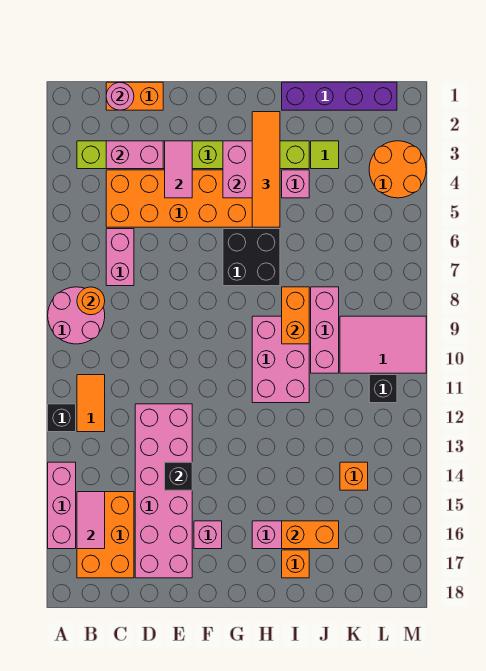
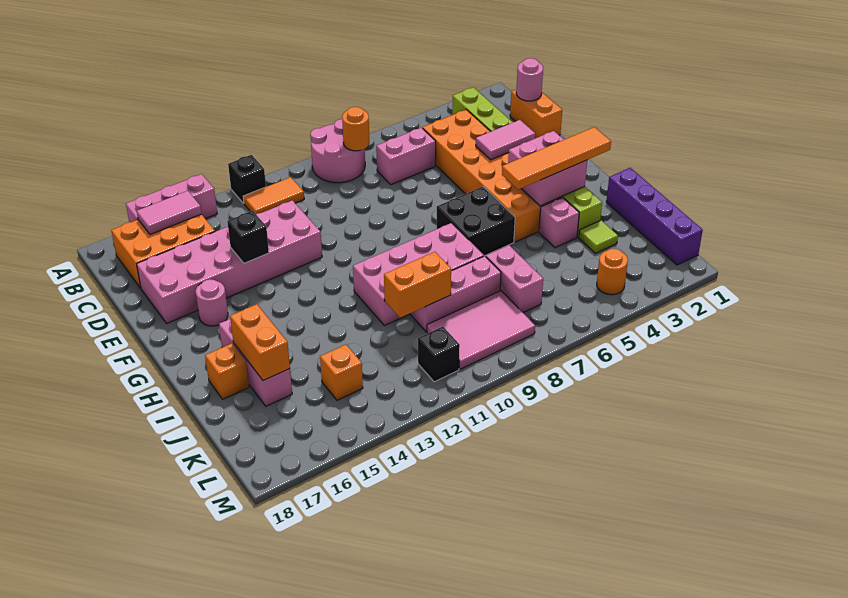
pink 1x2 brick [106,141,163,169] -> pink 1x2 brick moved to [486,245,543,313]
pink 1x1 brick [194,521,222,549] -> pink 1x1 round brick [196,279,228,326]
pink 2x3 brick [252,316,309,403] -> pink 2x4 brick [353,223,484,326]
orange 1x2 brick [282,287,309,344] -> orange 1x2 brick moved to [384,252,451,318]
pink 2x3 tile [340,316,426,373] -> pink 2x3 tile turned to [427,291,535,369]
orange 2x2 round brick [369,141,426,198] -> orange 1x1 round brick [597,249,628,295]

